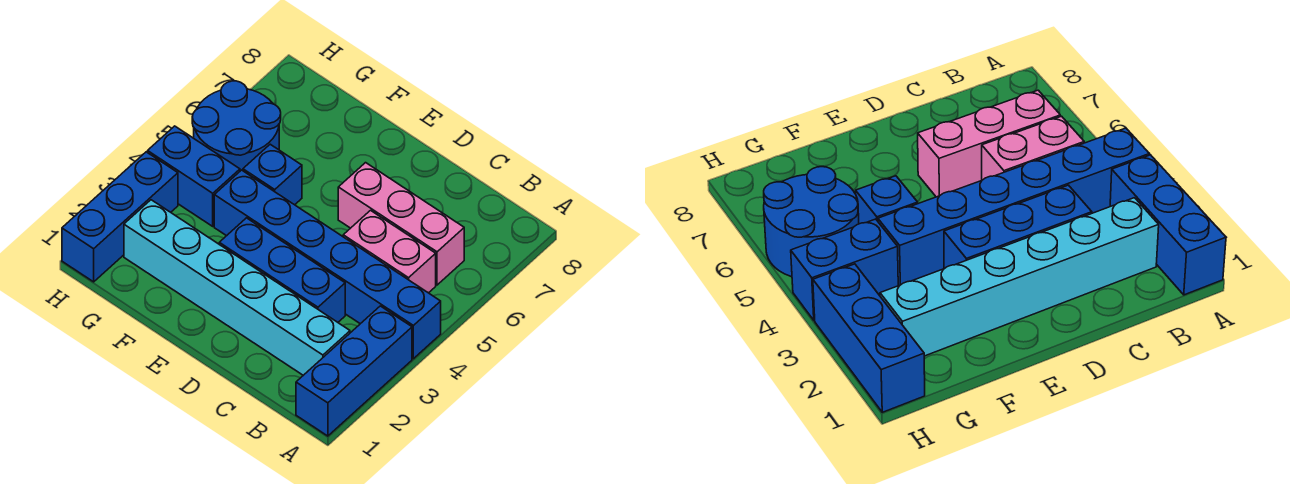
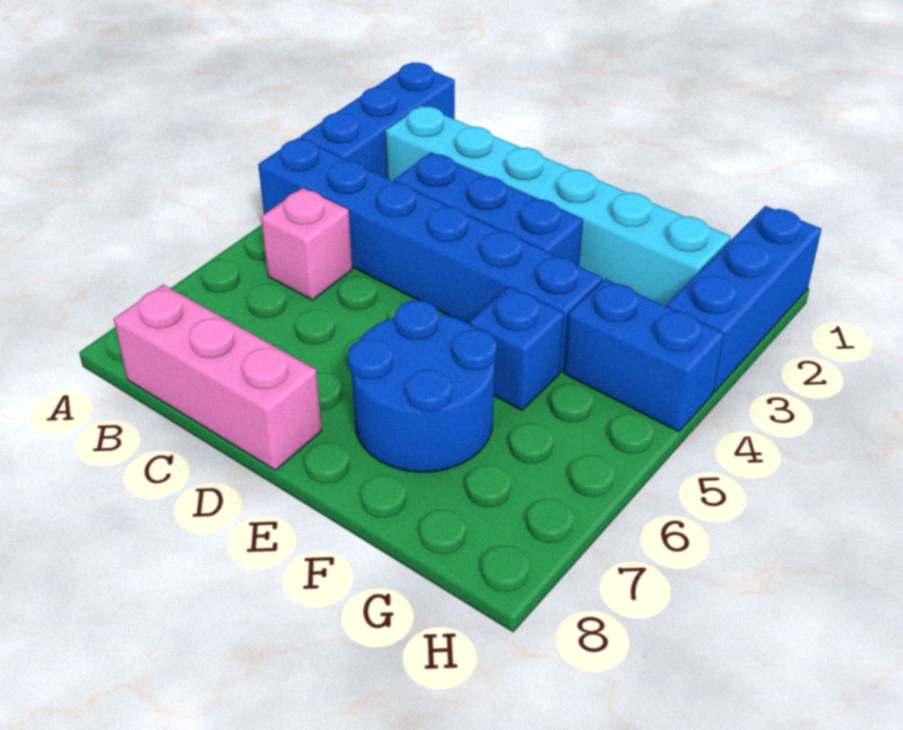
pink 1x2 brick [343,210,436,293] -> pink 1x1 brick [261,188,352,300]
pink 1x3 brick [338,163,464,285] -> pink 1x3 brick moved to [114,285,322,470]
blue 2x2 round brick [192,81,281,171] -> blue 2x2 round brick moved to [348,301,497,472]

